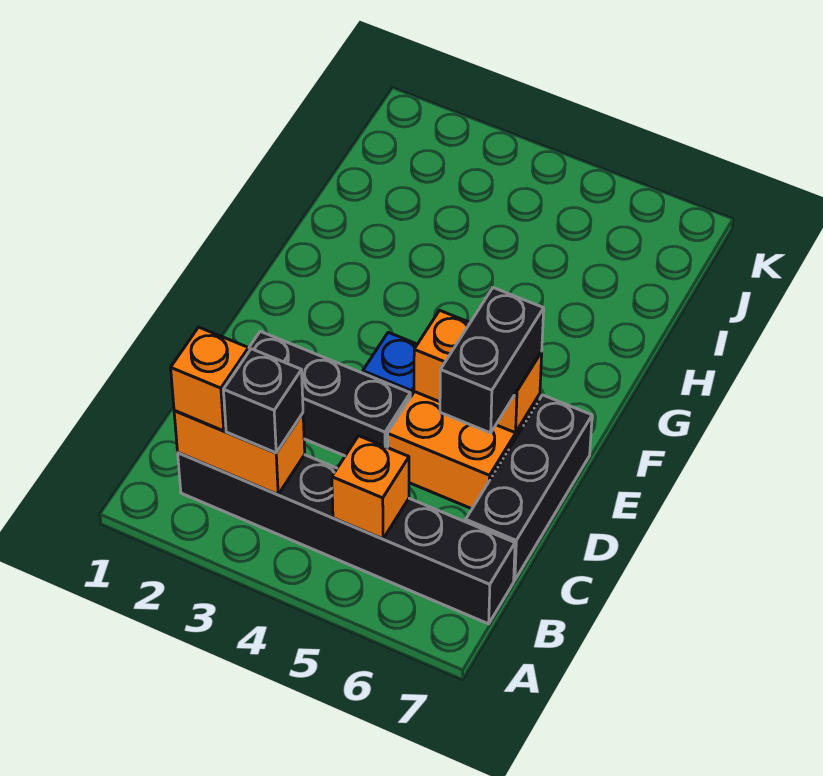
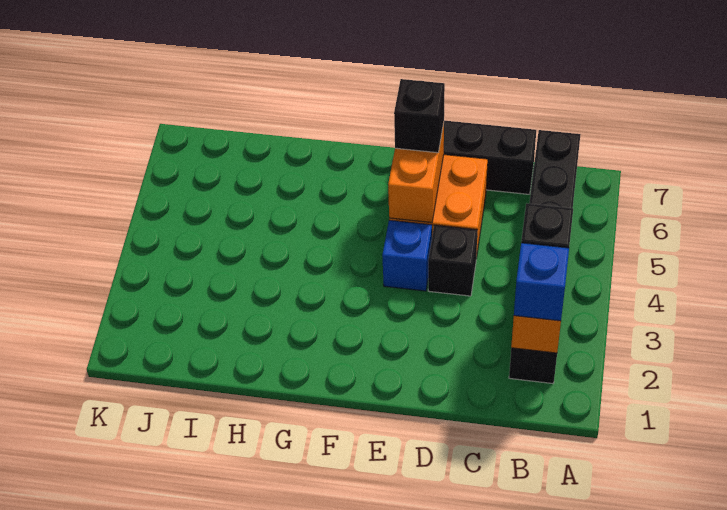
orange 1x1 brick [171,327,249,431] -> blue 1x1 brick [514,243,569,321]
orange 1x1 brick [332,436,409,539] -> none
black 1x3 brick [249,331,410,456] -> black 1x1 brick [428,225,477,296]
black 1x2 brick [440,288,544,433] -> black 1x1 brick [394,79,445,153]

